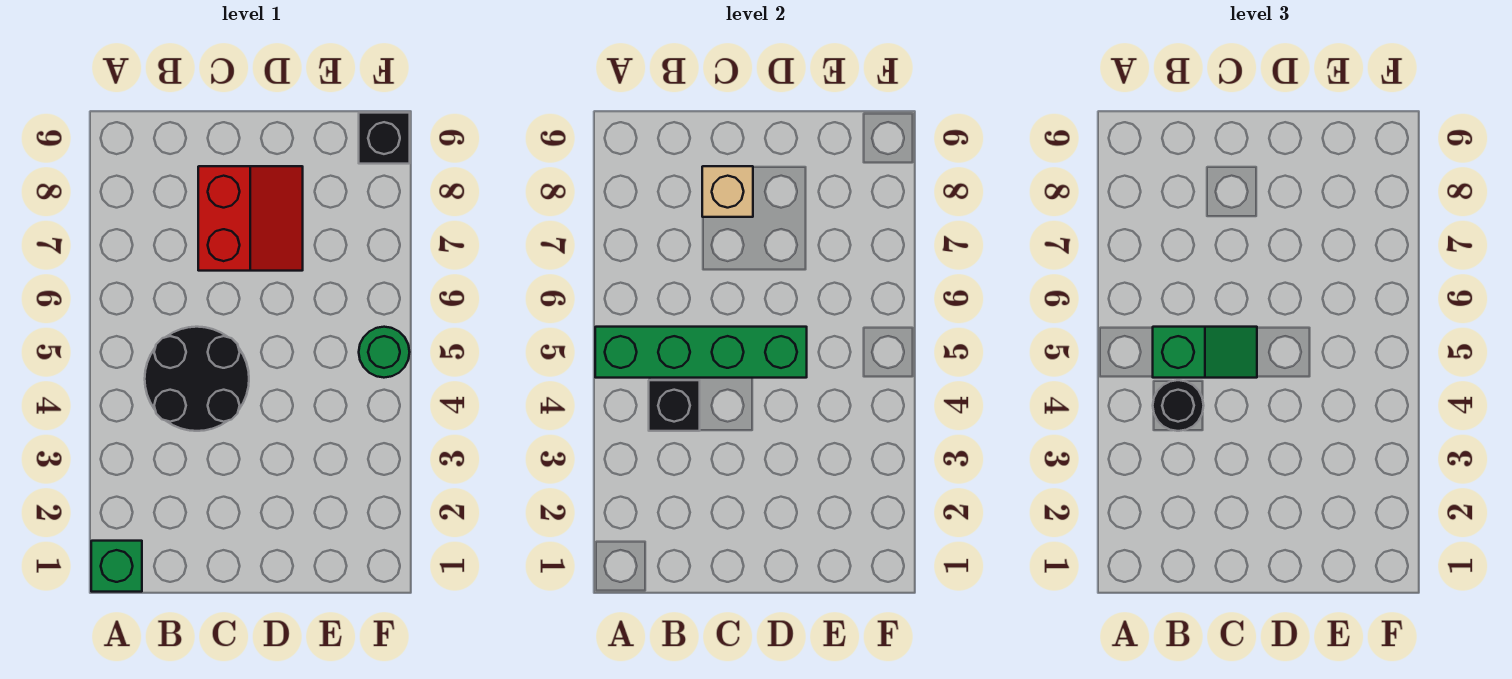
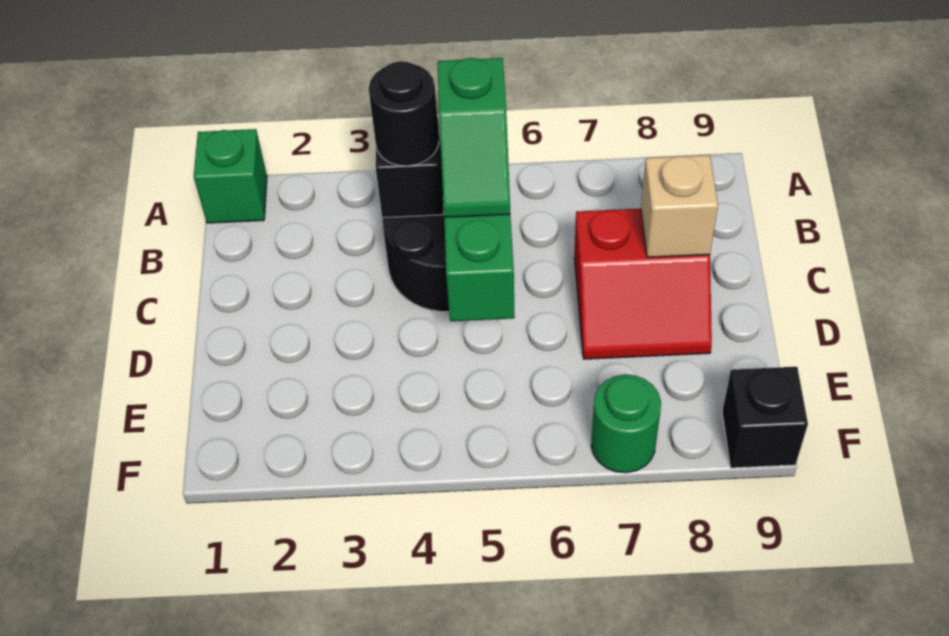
green 1x1 round brick [359,327,410,378] -> green 1x1 round brick moved to [591,374,661,473]

